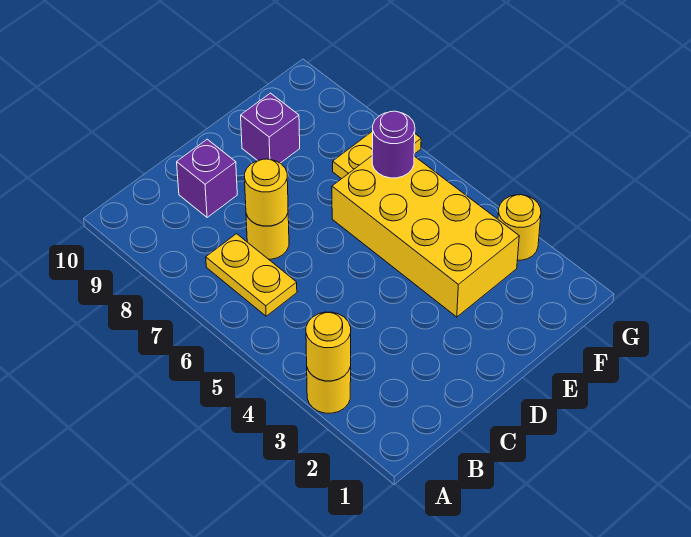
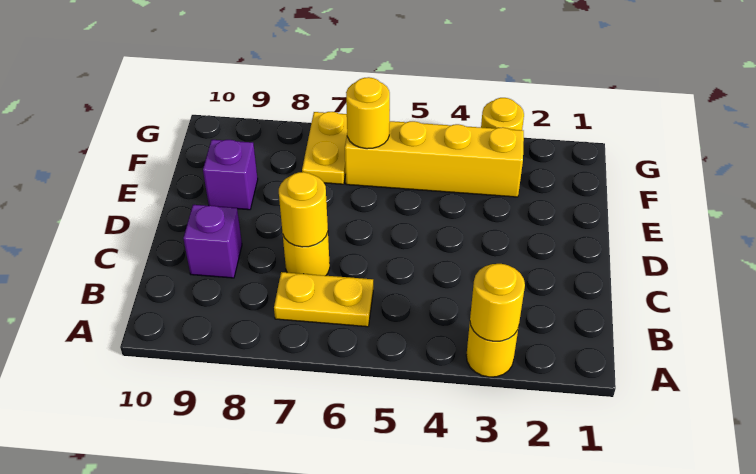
yellow 2x4 brick [332,156,519,317] -> yellow 1x4 brick [345,121,524,197]
purple 1x1 round brick [372,111,415,178] -> yellow 1x1 round brick [346,77,390,149]

